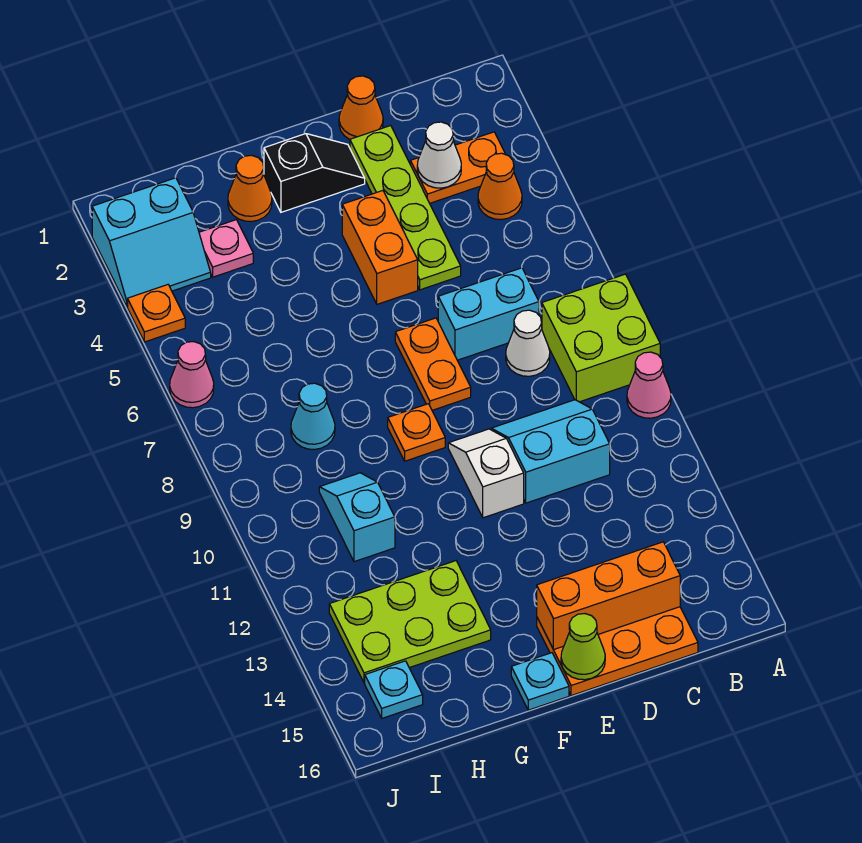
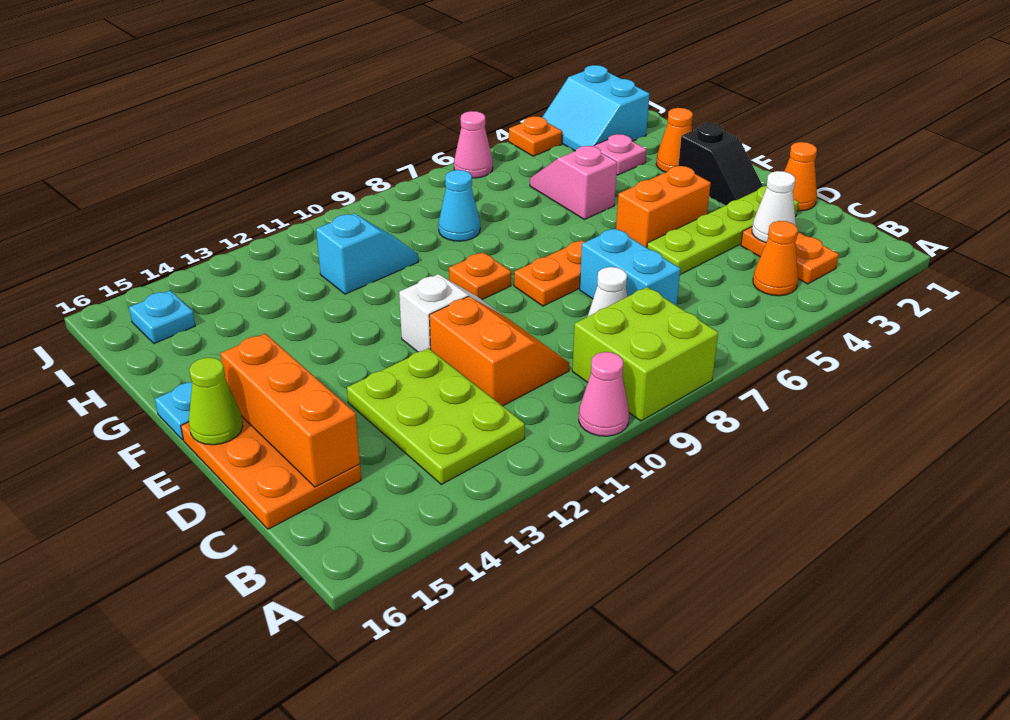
cyan 2x2 slope [491,400,610,503] -> orange 2x2 slope [429,296,569,406]
none -> pink 1x2 slope [530,146,617,219]
lime 2x3 plate [329,561,491,683] -> lime 2x3 plate moved to [347,348,525,484]

